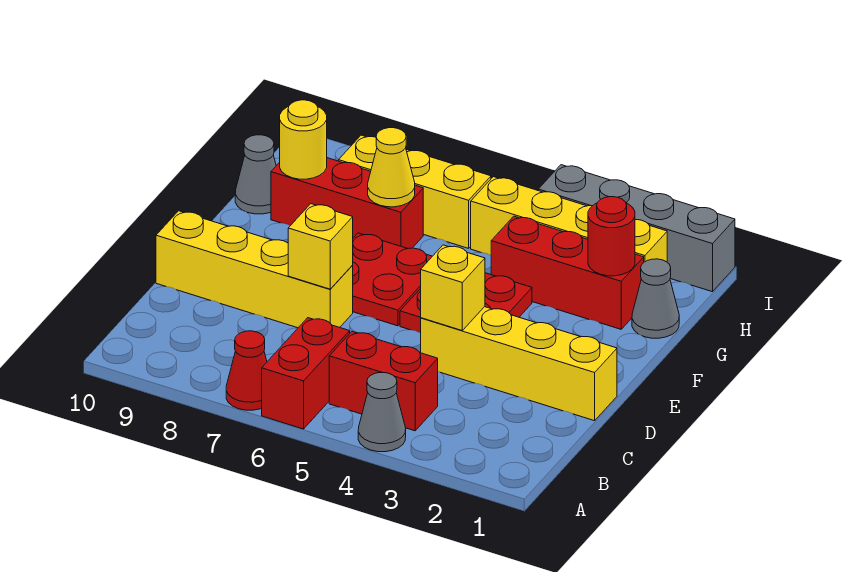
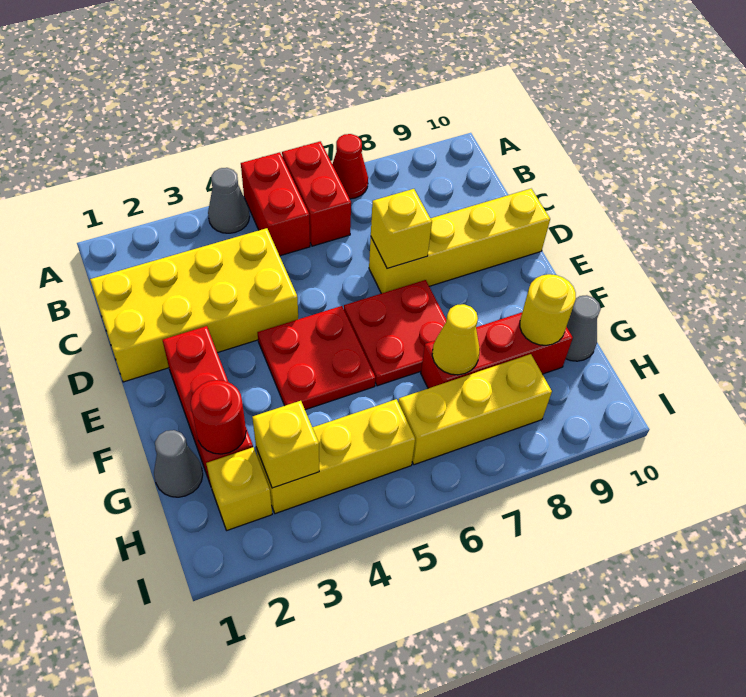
red 1x2 brick [329,332,438,431] -> red 1x2 brick turned to [241,152,310,256]
yellow 1x4 brick [421,307,617,421] -> yellow 2x4 brick [90,228,298,382]
yellow 1x1 brick [421,245,485,330] -> yellow 1x1 brick moved to [252,401,319,488]
red 1x3 brick [491,216,644,329] -> red 1x3 brick turned to [163,326,253,485]
grey 1x4 brick [538,165,735,292] -> none

